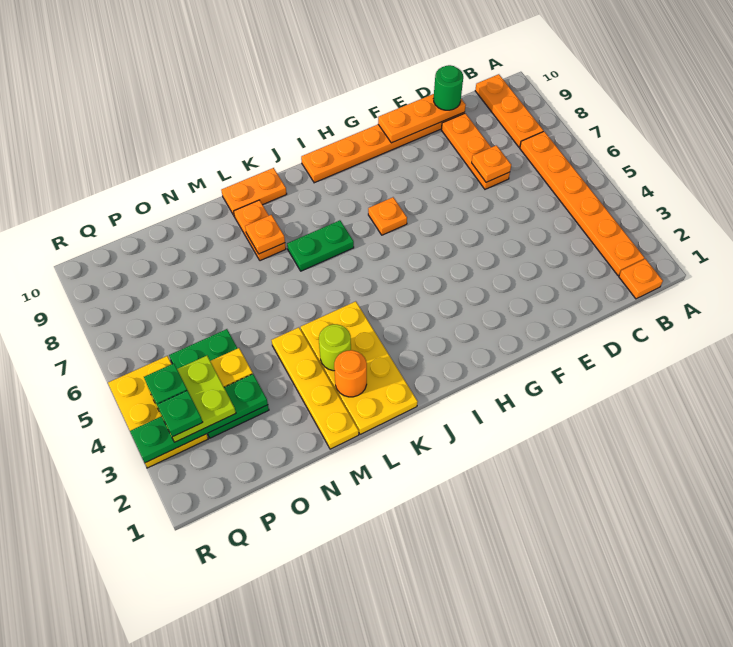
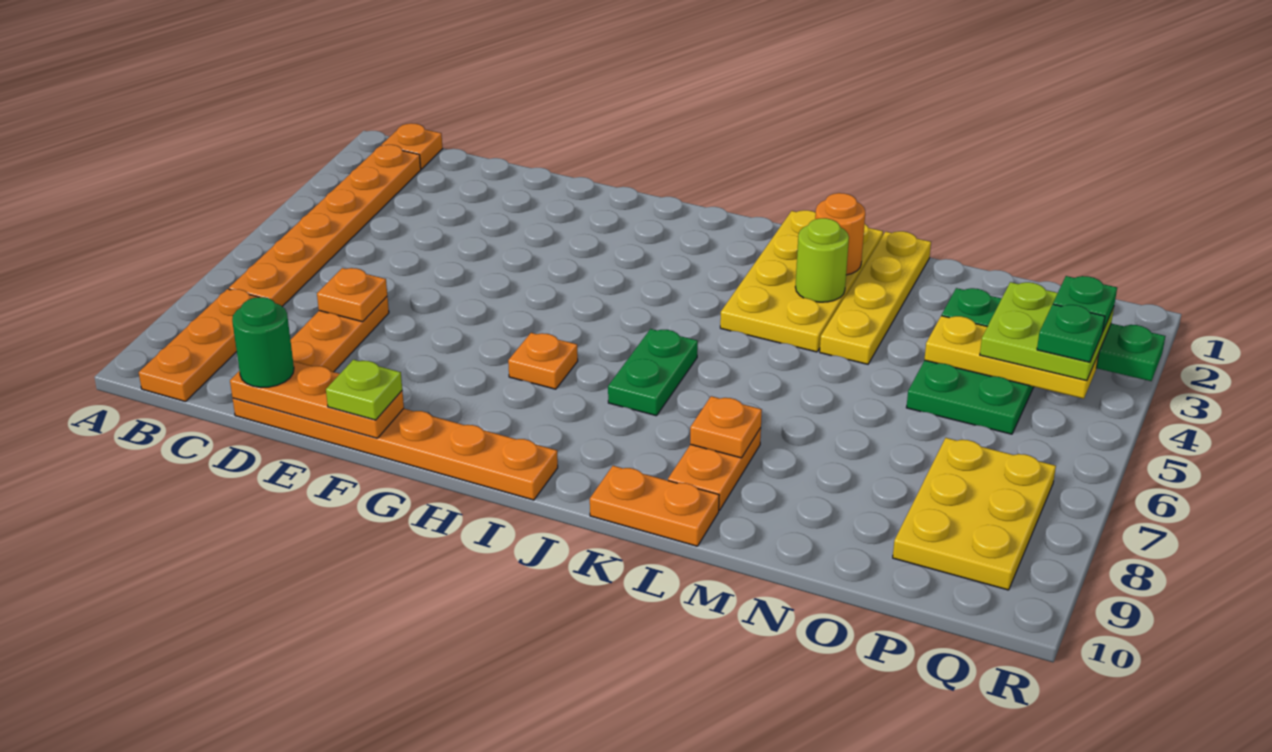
none -> lime 1x1 plate [326,360,402,420]
green 1x2 plate [287,220,354,271] -> green 1x2 plate turned to [608,329,698,416]
yellow 2x3 plate [108,356,208,468] -> yellow 2x3 plate moved to [893,438,1056,590]

